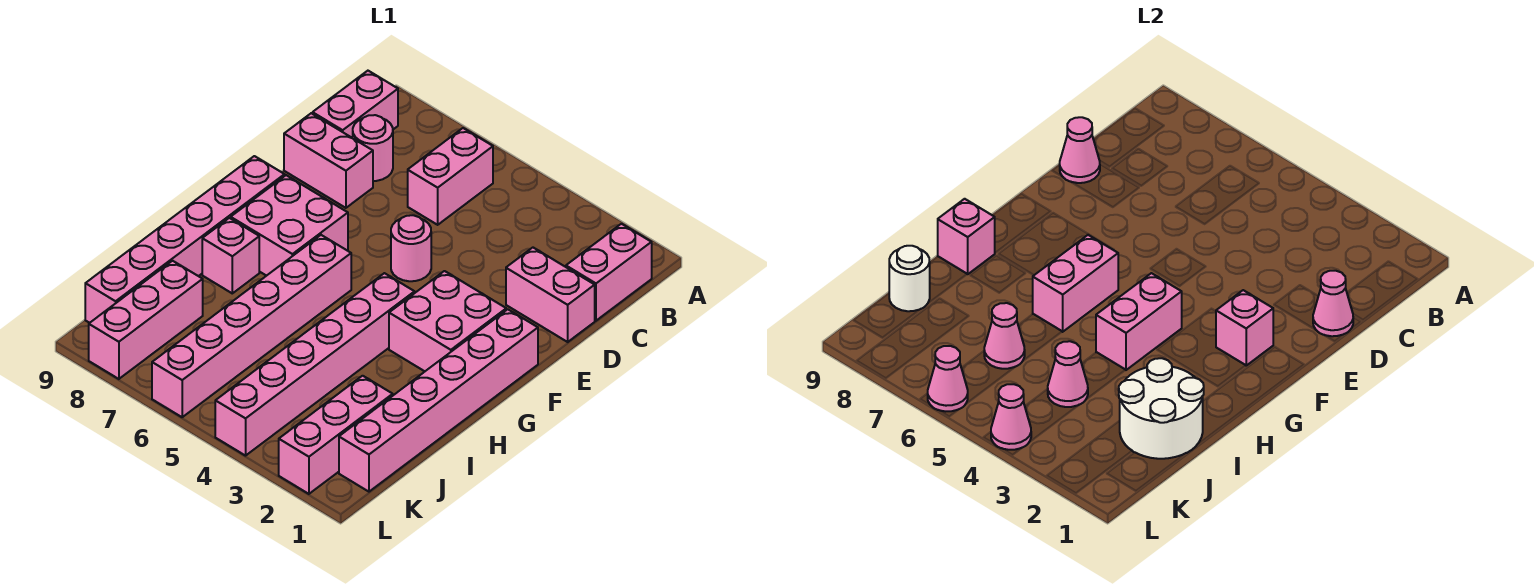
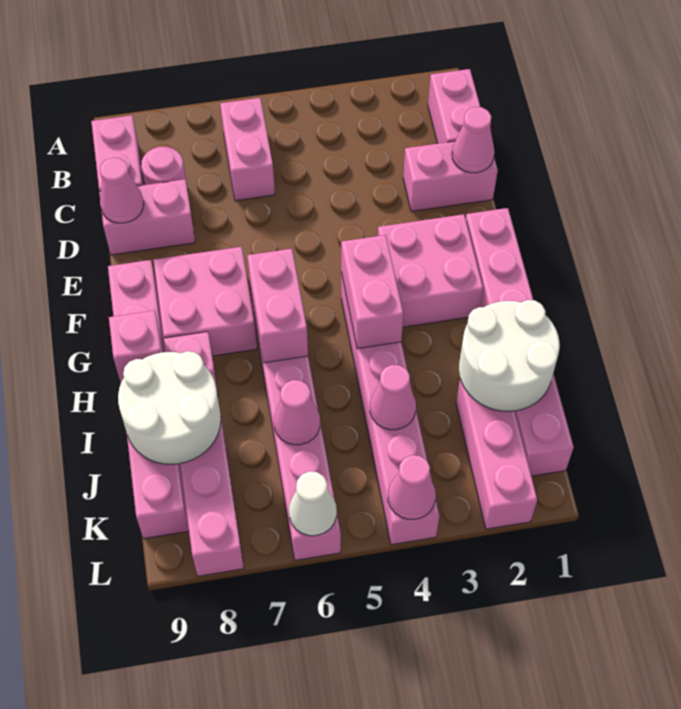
pink 1x1 round brick [391,215,431,281] -> none
pink 1x1 brick [1216,290,1273,365] -> none
white 1x1 round brick [889,246,930,311] -> white 2x2 round brick [118,351,221,464]
pink 1x1 cone [928,346,968,411] -> white 1x1 cone [289,471,337,536]

